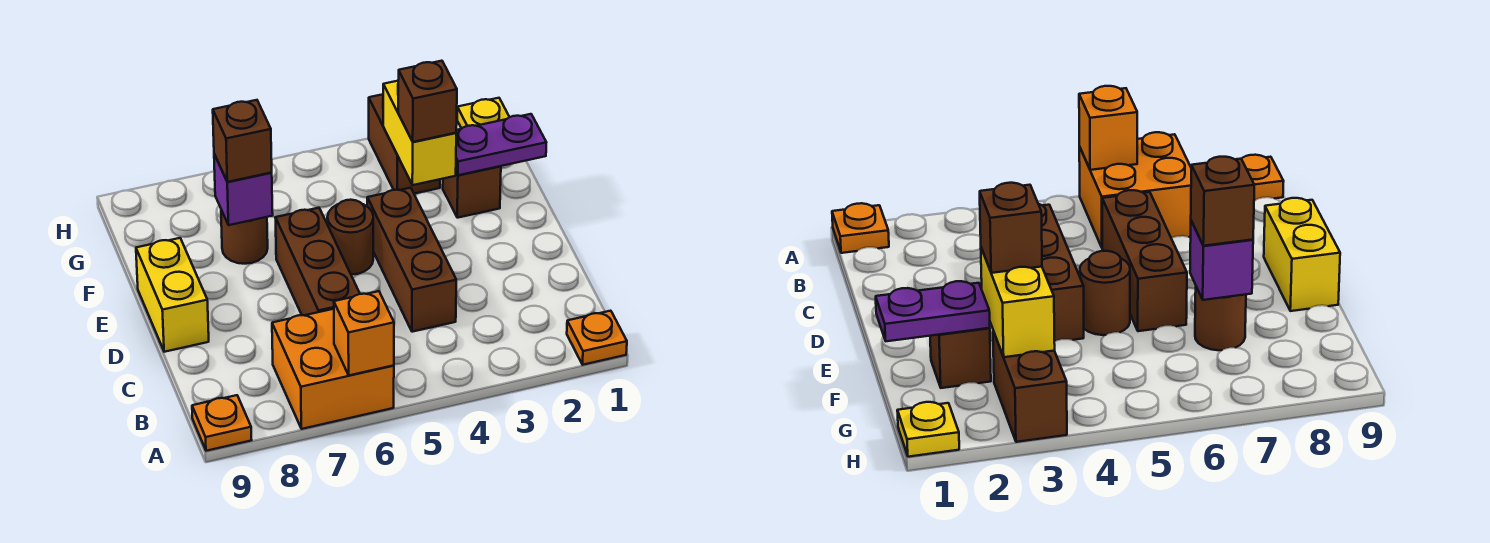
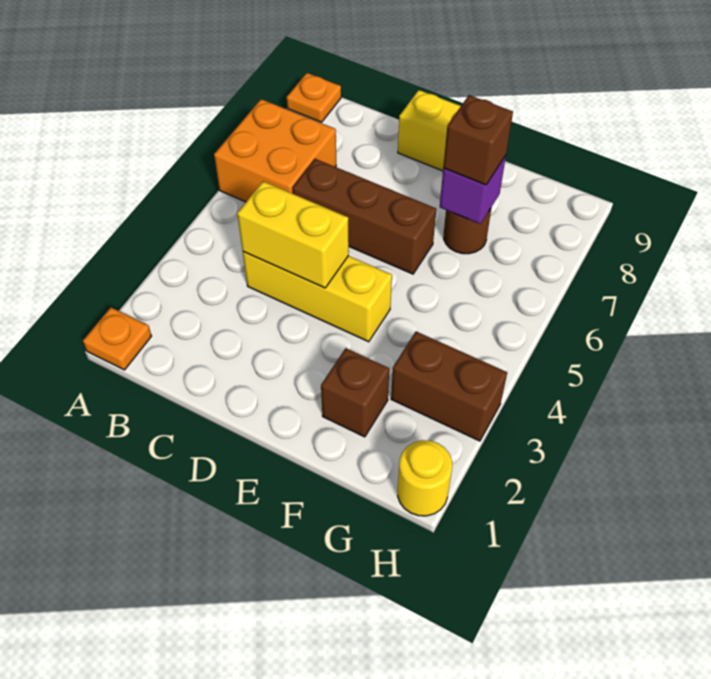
orange 1x1 brick [334,291,394,375] -> none
brown 1x3 brick [367,188,456,332] -> yellow 1x3 brick [243,252,392,342]
brown 1x1 round brick [327,200,373,275] -> none
purple 1x2 plate [456,114,546,175] -> none
yellow 1x2 brick [383,81,456,185] -> yellow 1x2 brick moved to [237,181,349,288]
brown 1x1 brick [398,61,457,142] -> none
yellow 1x1 plate [457,98,509,129] -> yellow 1x1 round brick [398,440,452,516]

